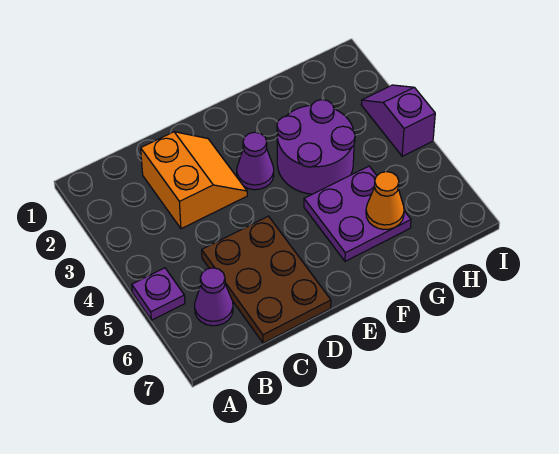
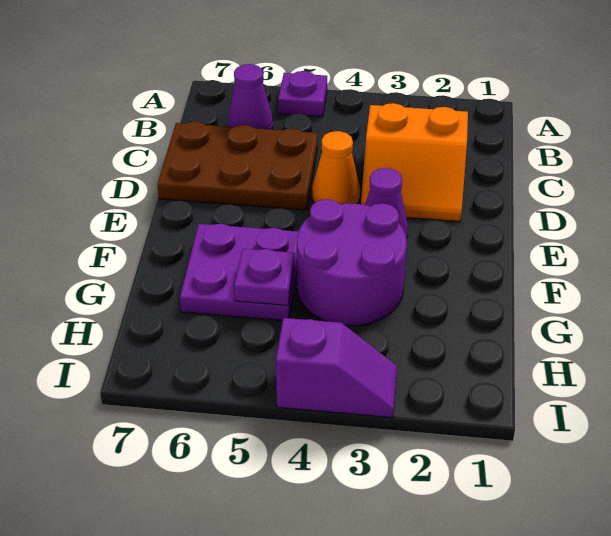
none -> purple 1x1 plate [234,249,295,305]
orange 1x1 cone [366,172,404,229] -> orange 1x1 cone moved to [312,131,360,204]

